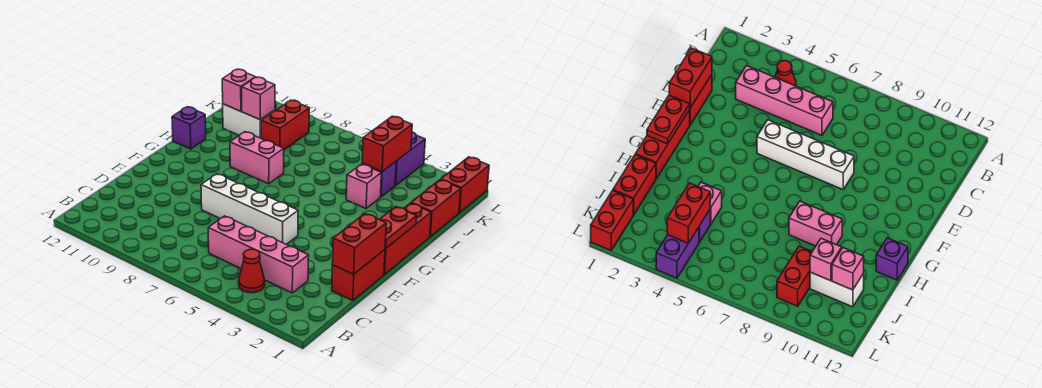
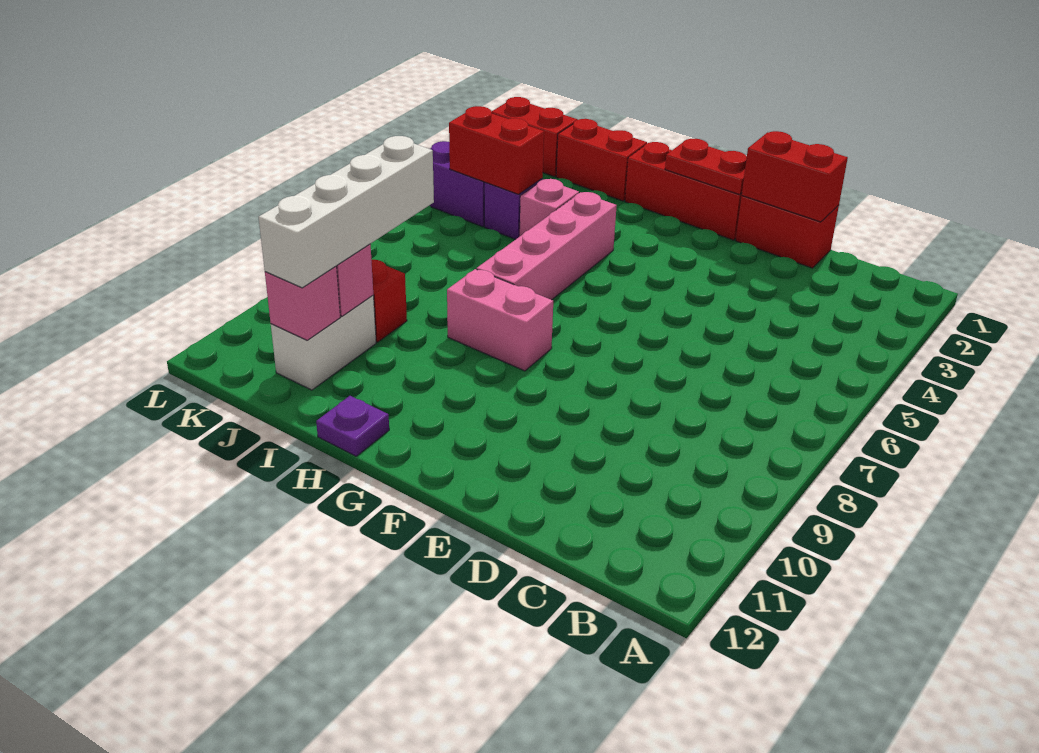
red 1x1 cone [239,249,265,293] -> none
pink 1x4 brick [208,216,309,293] -> pink 1x4 brick moved to [477,192,617,300]
white 1x4 brick [201,174,298,244] -> white 1x4 brick moved to [259,136,434,288]
pink 1x2 brick [230,132,284,184] -> pink 1x2 brick turned to [447,269,553,371]
purple 1x1 brick [172,107,206,149] -> purple 1x1 plate [316,396,389,456]

